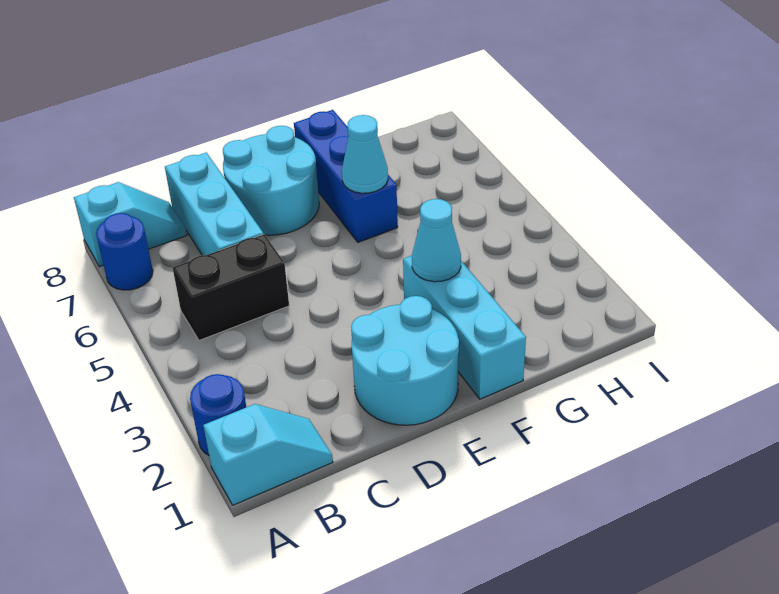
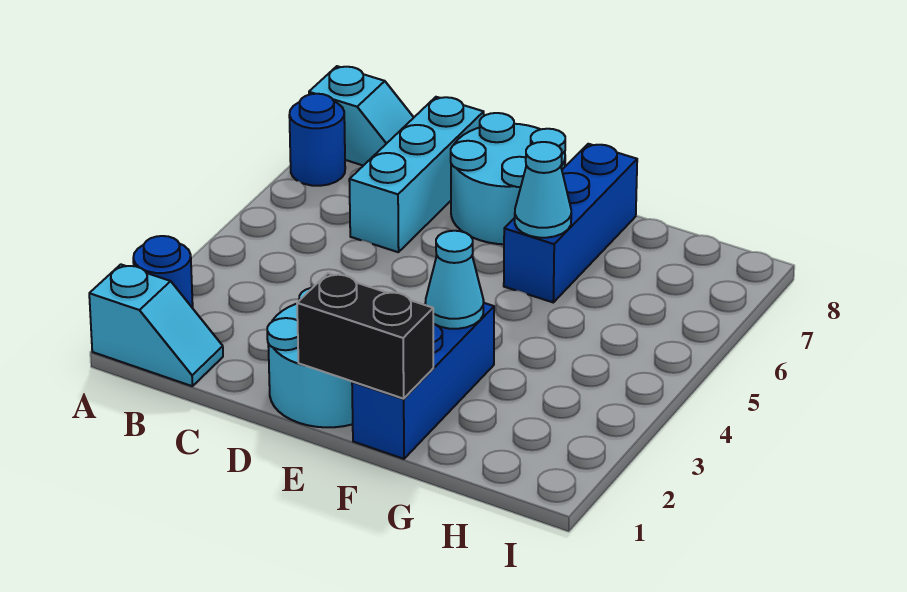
black 1x2 brick [173,234,289,340] -> black 1x2 brick moved to [297,273,433,399]
cyan 1x3 brick [403,256,526,399] -> blue 1x3 brick [352,303,494,459]

